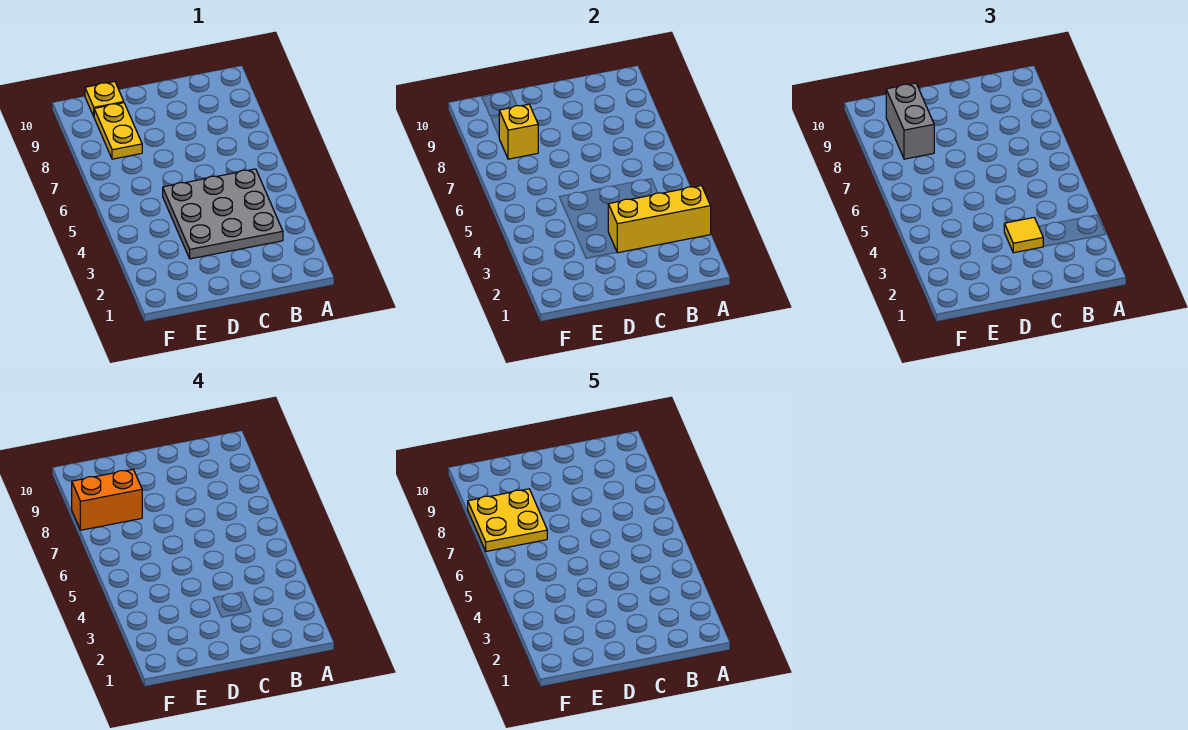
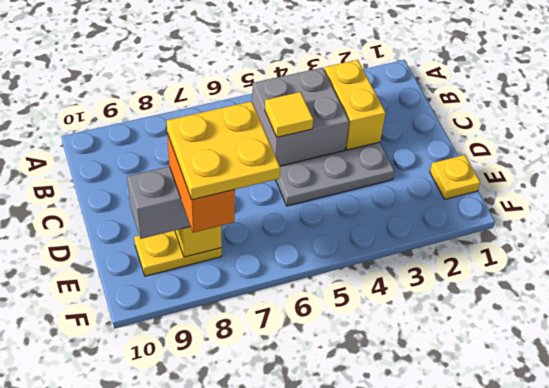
yellow 1x3 brick [608,186,711,253] -> yellow 1x2 brick [324,60,386,150]
none -> grey 2x2 brick [252,68,349,166]
yellow 1x1 tile [1004,218,1043,253] -> yellow 1x1 tile moved to [265,92,313,137]
yellow 1x1 plate [85,82,124,116] -> yellow 1x1 plate moved to [430,155,480,199]

